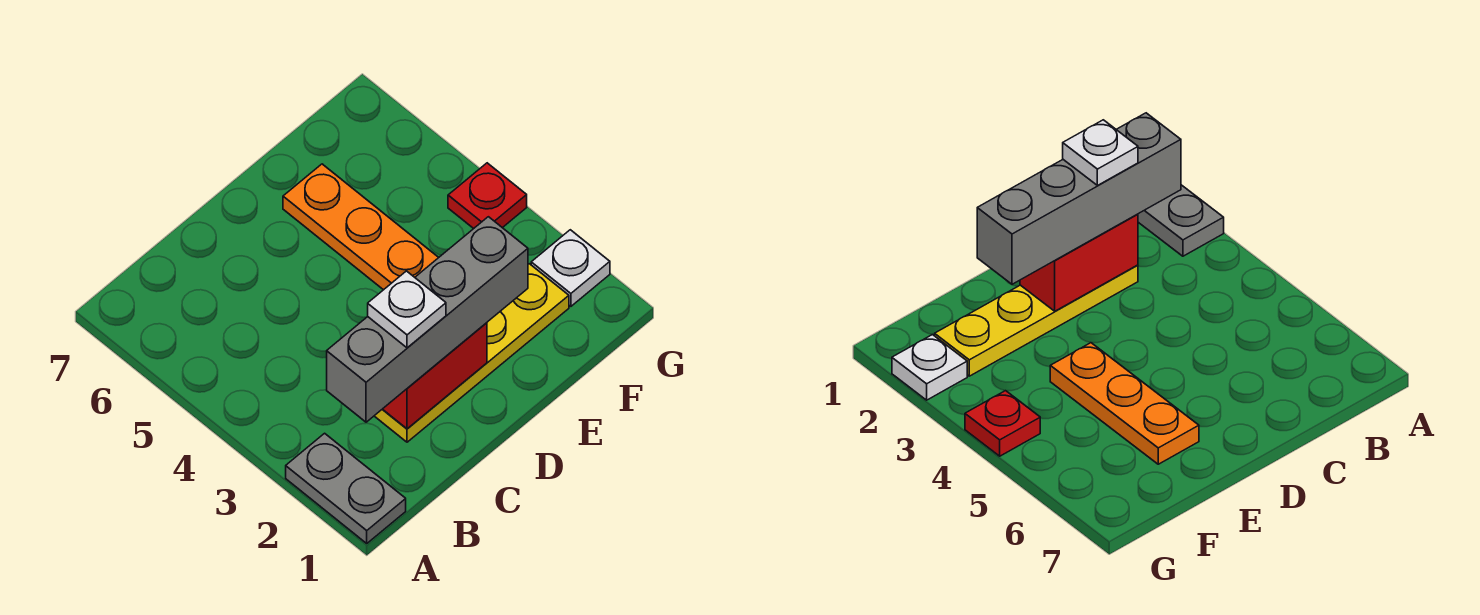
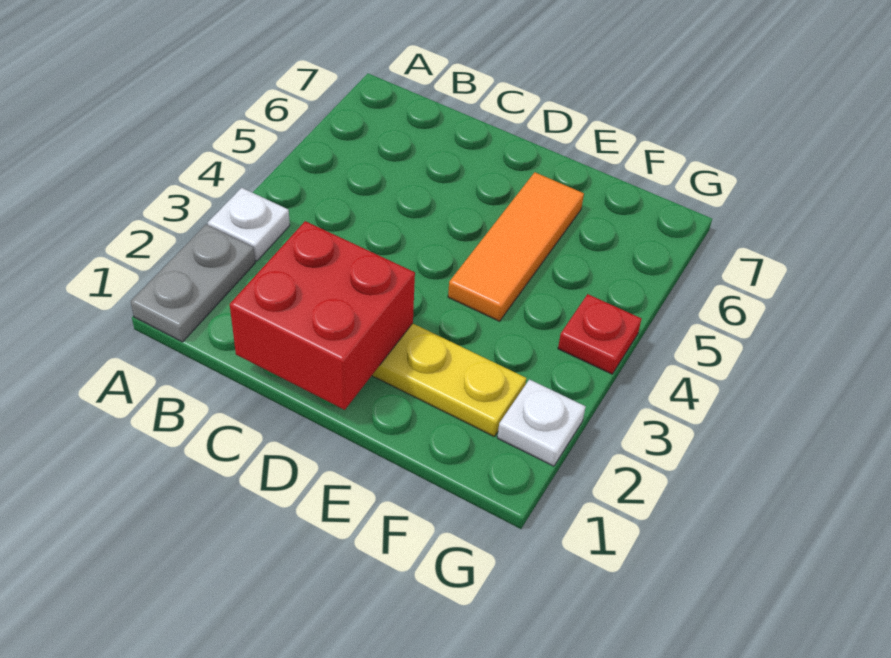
grey 1x4 brick [327,217,528,422] -> none
red 1x2 brick [382,323,487,429] -> red 2x2 brick [230,221,415,410]
white 1x1 plate [368,271,446,348] -> white 1x1 plate moved to [208,188,290,261]
orange 1x3 plate [283,164,439,290] -> orange 1x3 tile [448,172,584,321]

